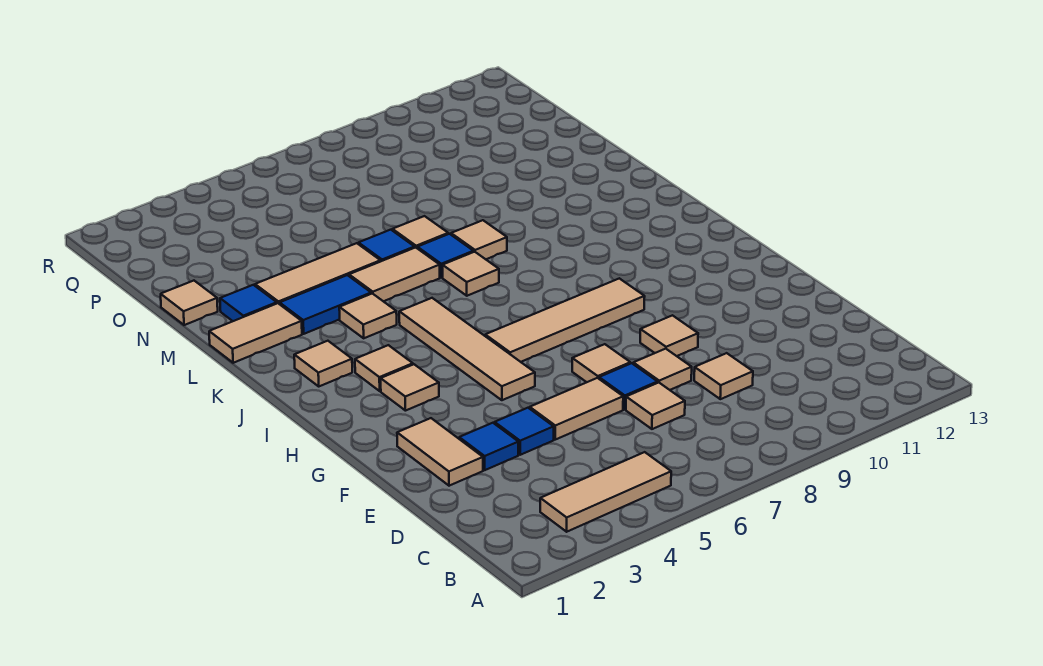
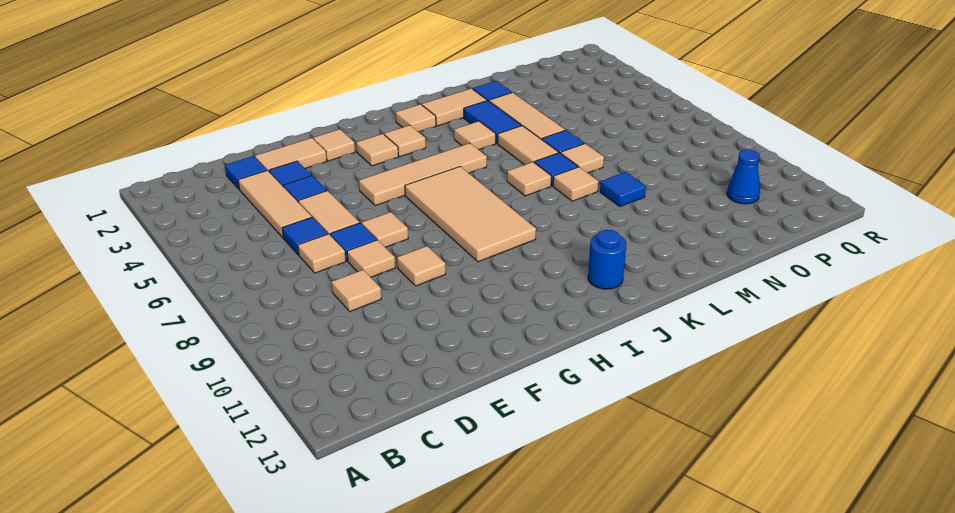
tan 1x3 tile [540,452,671,532] -> tan 1x3 tile moved to [238,170,312,237]
none -> blue 1x1 tile [225,156,267,190]
none -> blue 1x1 tile [282,217,328,255]
tan 1x4 tile [485,278,645,362] -> tan 2x4 tile [405,166,536,262]
none -> blue 1x1 round brick [588,230,626,289]
tan 1x2 tile [209,303,302,363] -> tan 1x2 tile turned to [422,89,487,126]
none -> blue 1x1 tile [600,172,646,207]
tan 1x1 tile [161,281,218,325] -> tan 1x1 tile moved to [313,129,355,161]
none -> blue 1x1 cone [727,150,760,204]

